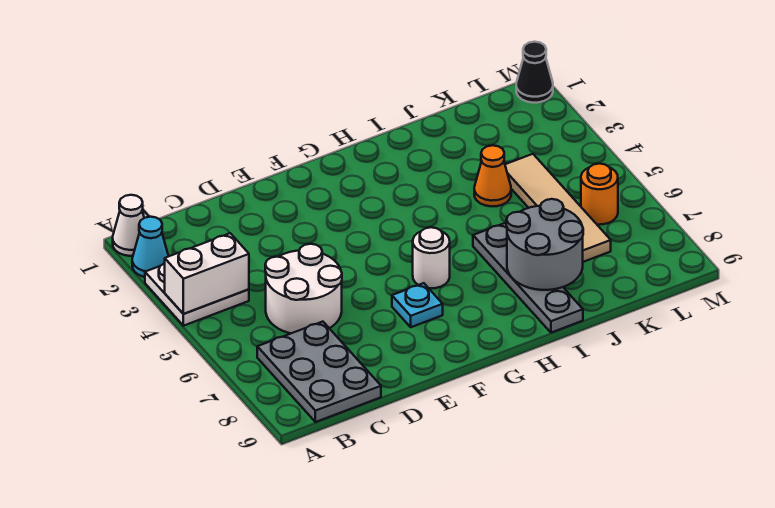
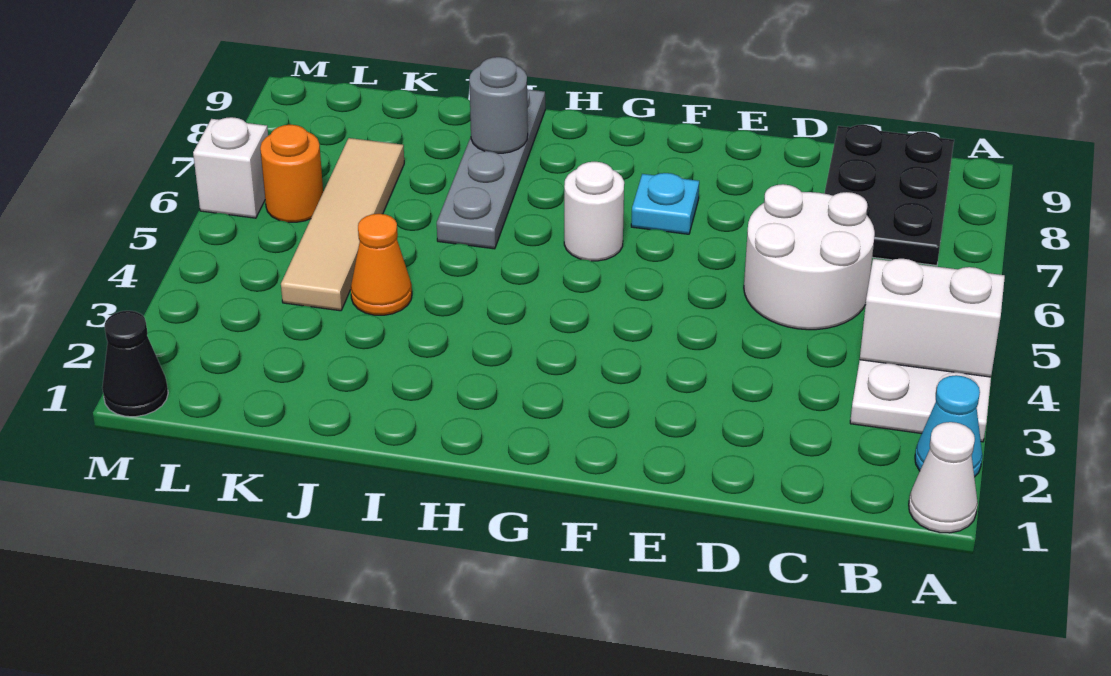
grey 2x3 plate [257,322,381,422] -> black 2x3 plate [824,125,954,266]
grey 2x2 round brick [506,199,583,290] -> grey 1x1 round brick [469,57,528,153]
none -> white 1x1 brick [193,117,268,218]

